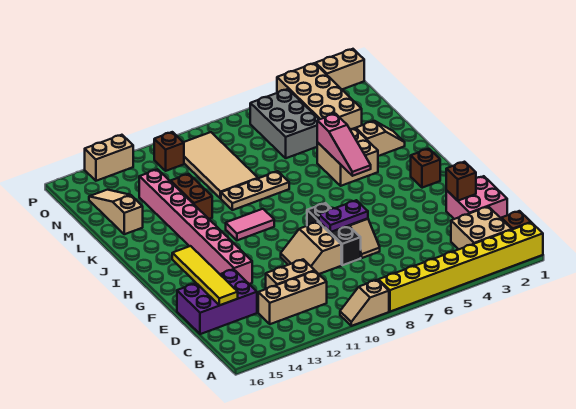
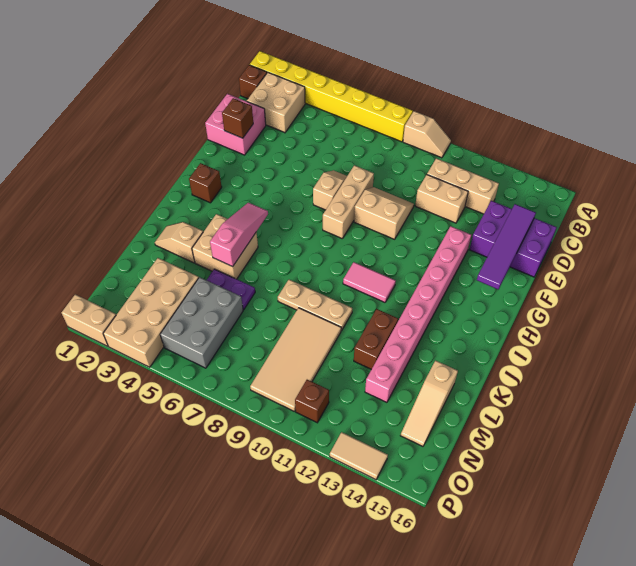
yellow 1x4 tile [172,246,238,305] -> purple 1x4 tile [477,204,536,289]
black 1x3 brick [307,203,361,265] -> tan 1x3 brick [323,165,374,238]
tan 2x2 slope [281,222,341,274] -> tan 2x2 slope turned to [354,187,414,239]
purple 1x2 plate [319,200,368,232] -> purple 1x2 plate moved to [207,269,255,310]
tan 1x2 brick [85,135,133,181] -> tan 1x2 tile [330,432,388,480]

